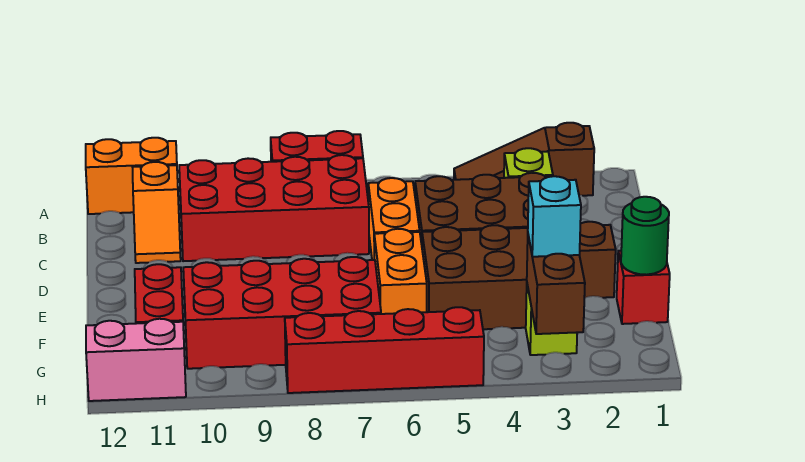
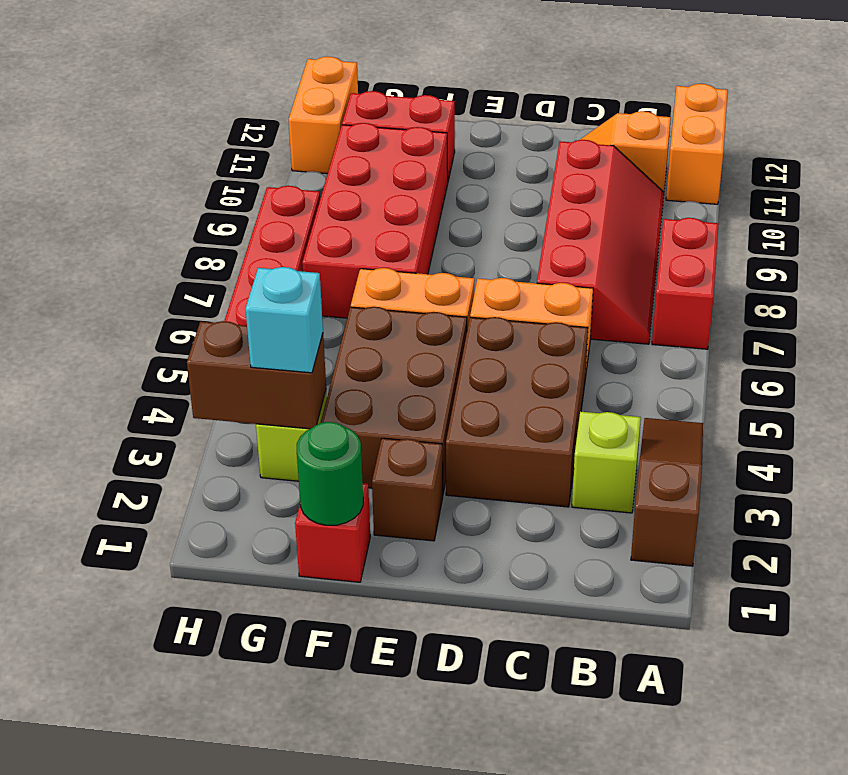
red 2x4 brick [179,155,369,261] -> red 2x4 slope [537,140,664,344]
pink 1x2 brick [86,319,186,401] -> orange 1x2 brick [289,57,358,174]

